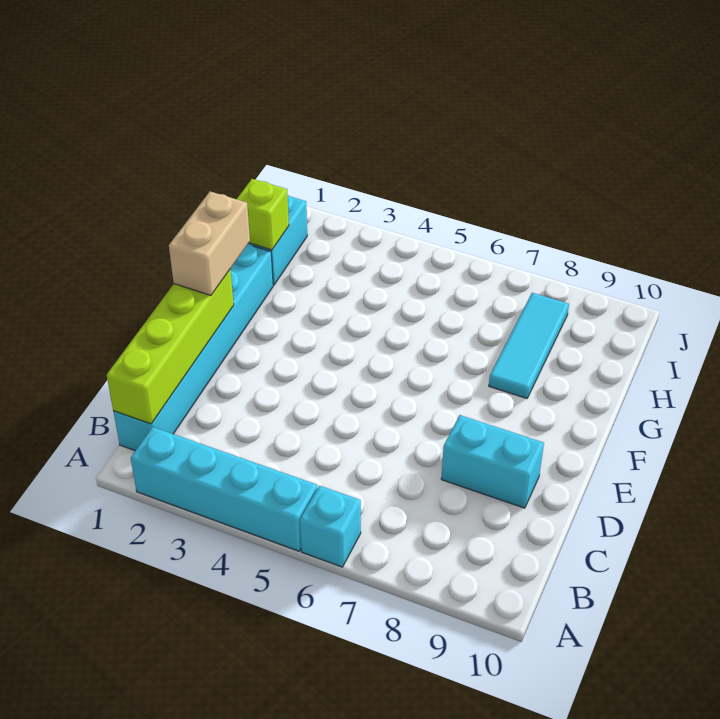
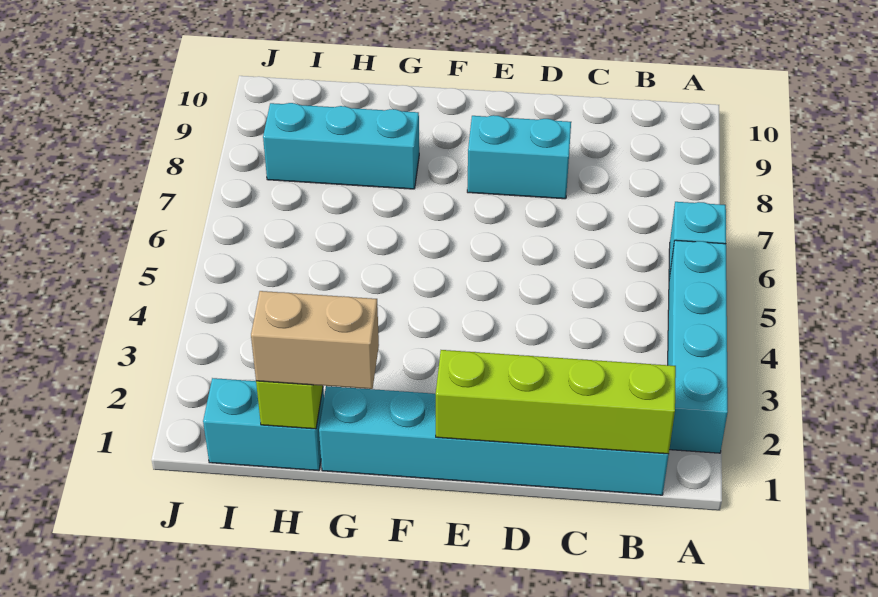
cyan 1x2 brick [441,415,544,508] -> cyan 1x2 brick turned to [467,115,571,199]
tan 1x2 brick [169,192,250,295] -> tan 1x2 brick moved to [251,291,379,389]
cyan 1x3 tile [489,293,569,399] -> cyan 1x3 brick [263,103,419,189]

